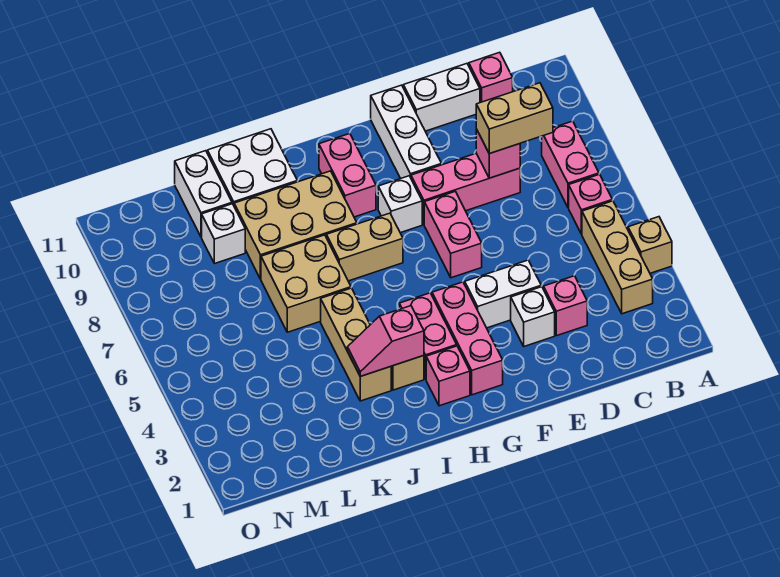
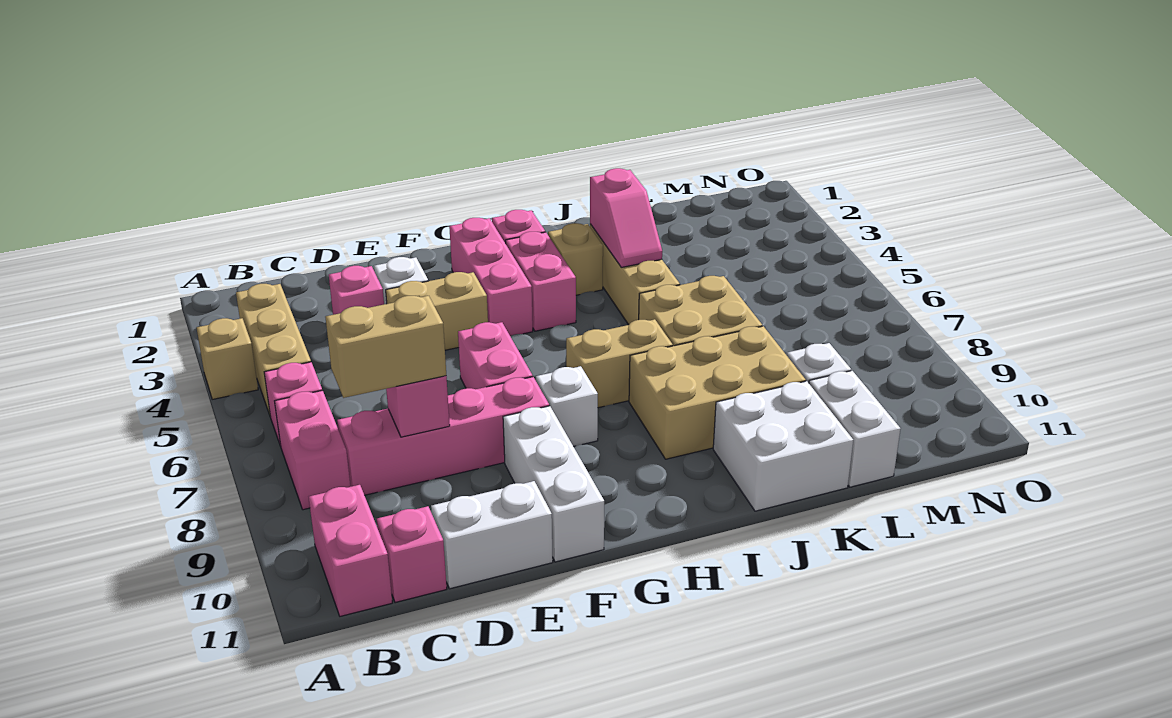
pink 1x3 brick [411,153,520,224] -> pink 1x4 brick [337,377,549,495]
white 1x2 brick [465,260,542,328] -> tan 1x2 brick [386,272,488,350]
pink 1x2 brick [319,134,376,217] -> pink 1x2 brick moved to [309,485,392,616]
pink 1x2 slope [347,306,424,376] -> pink 1x2 slope turned to [590,168,662,267]

